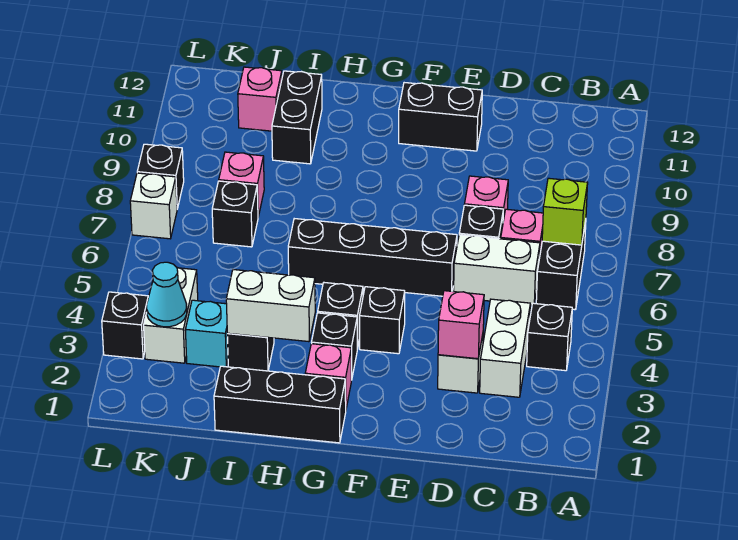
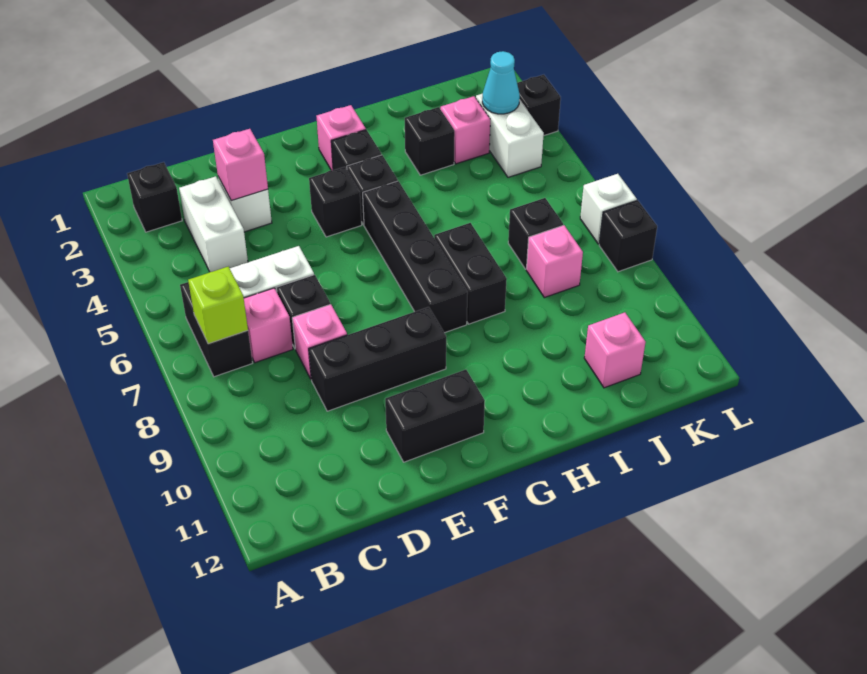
black 1x1 brick [527,303,572,371] -> black 1x1 brick moved to [127,162,182,232]
black 1x4 brick [288,219,457,296] -> black 1x4 brick turned to [363,181,468,333]
black 1x3 brick [214,366,346,443] -> black 1x3 brick moved to [309,307,446,411]
white 1x2 brick [226,270,315,342] -> none
black 1x2 brick [272,71,322,164] -> black 1x2 brick moved to [434,223,507,324]
cyan 1x1 brick [185,300,228,367] -> pink 1x1 brick [440,96,490,164]

